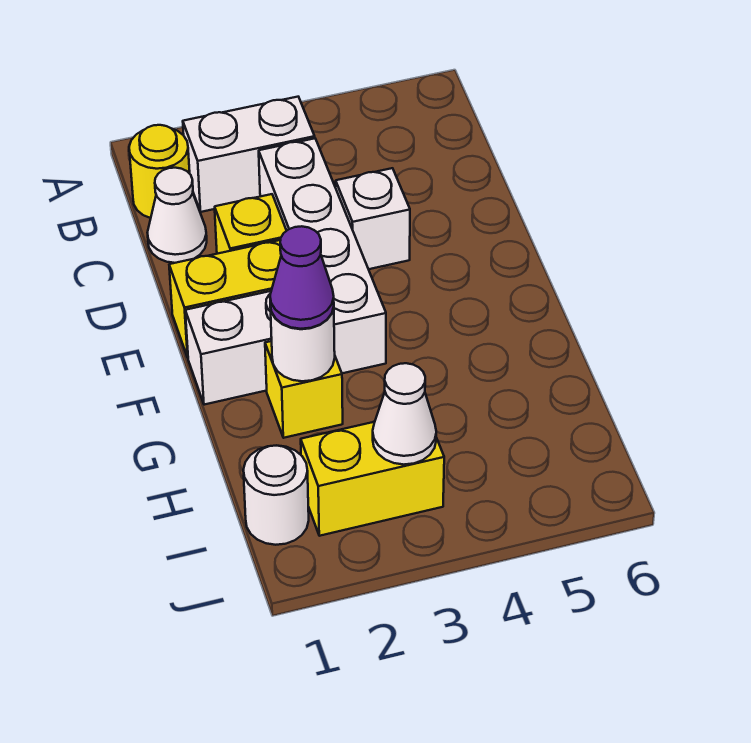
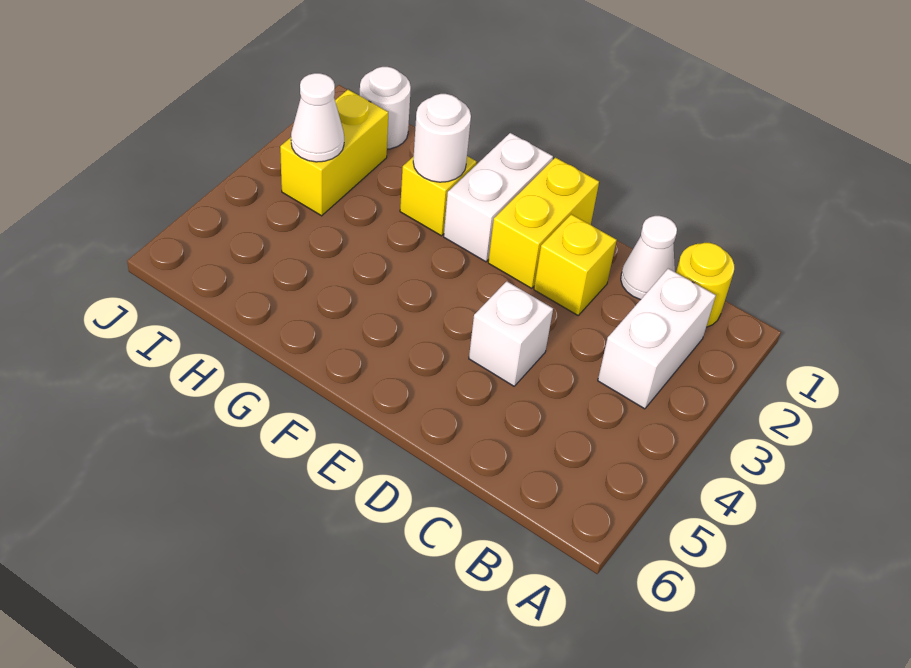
white 1x4 brick [259,138,386,373] -> none
purple 1x1 cone [270,226,334,329] -> none

